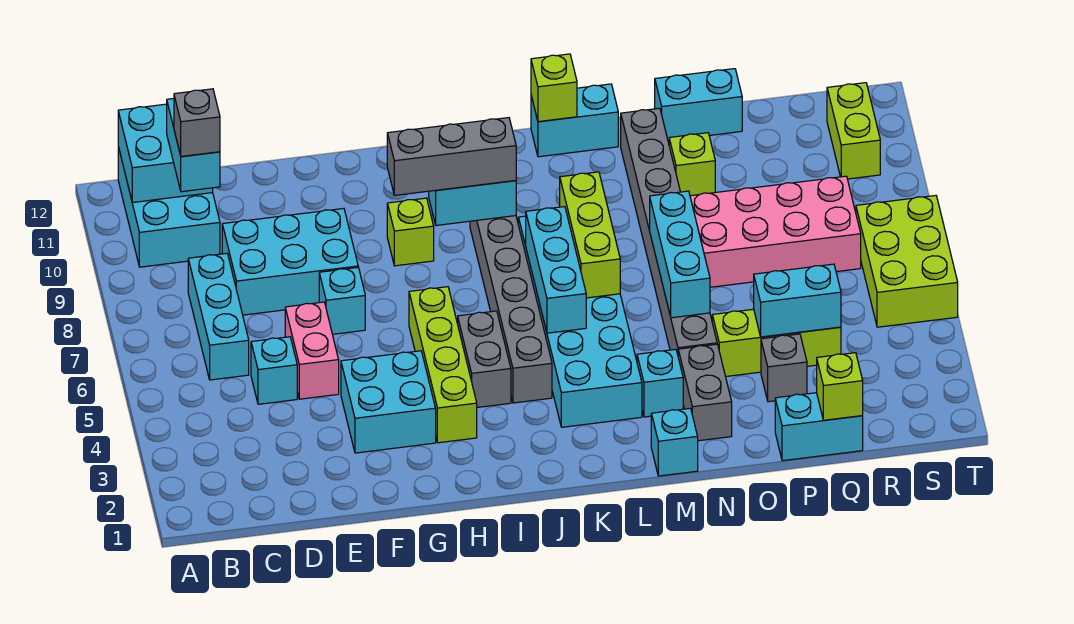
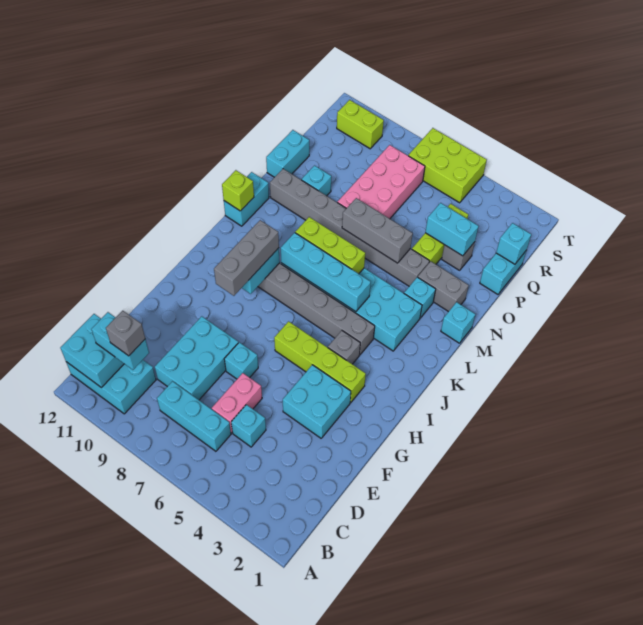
pink 1x2 brick [285,302,339,399] -> pink 1x2 brick turned to [212,373,262,433]
lime 1x1 brick [387,198,434,266] -> none
grey 1x2 brick [458,311,511,407] -> grey 1x1 brick [328,331,360,364]
cyan 1x3 brick [526,207,586,333] -> cyan 1x4 brick [281,233,371,312]
cyan 1x3 brick [650,191,710,318] -> grey 1x3 brick [342,198,413,263]
lime 1x1 brick [669,133,715,196] -> cyan 1x1 brick [301,166,331,196]
cyan 1x2 brick [754,264,841,337] -> cyan 1x2 brick turned to [425,203,479,256]
lime 1x1 brick [817,353,863,420] -> cyan 1x1 brick [496,223,531,264]

